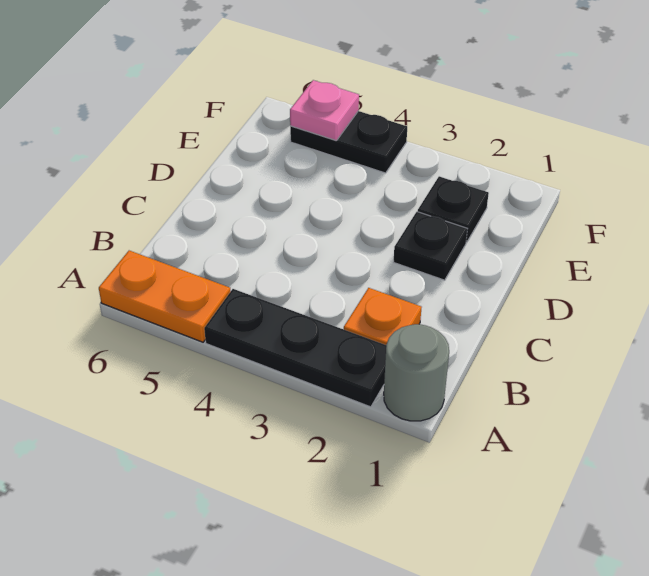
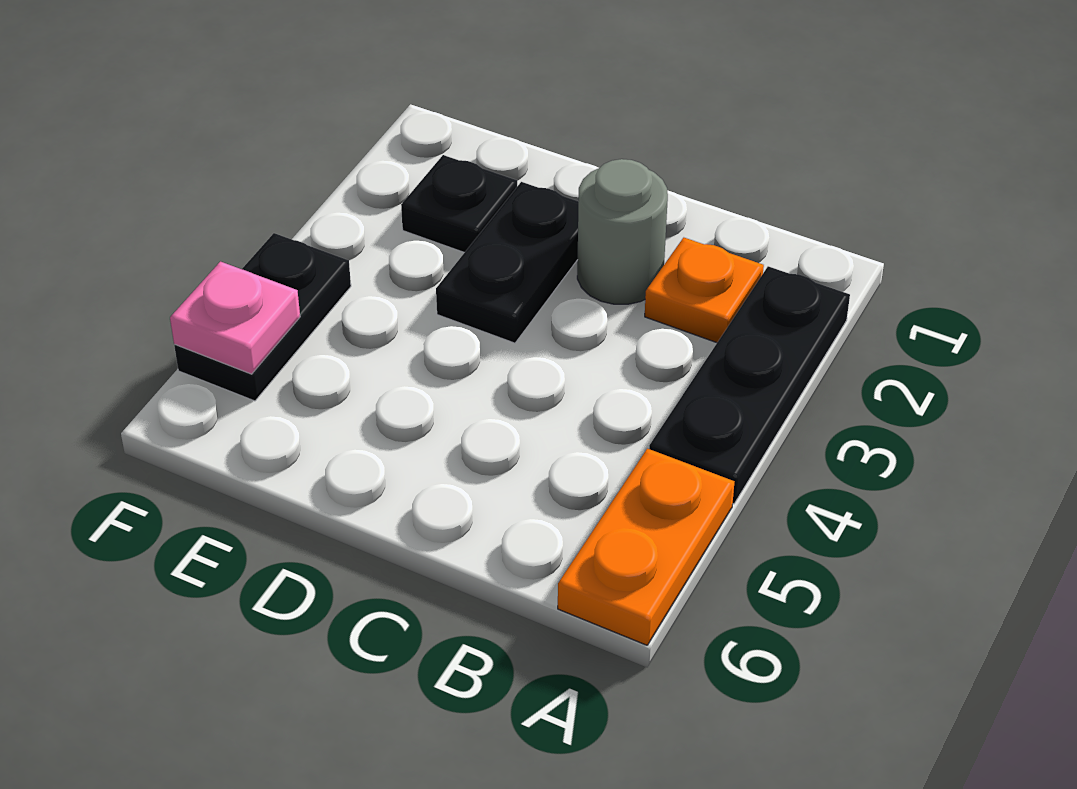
grey 1x1 round brick [384,324,449,421] -> grey 1x1 round brick moved to [577,159,668,304]
black 1x1 plate [394,212,467,280] -> black 1x2 plate [436,182,578,343]

